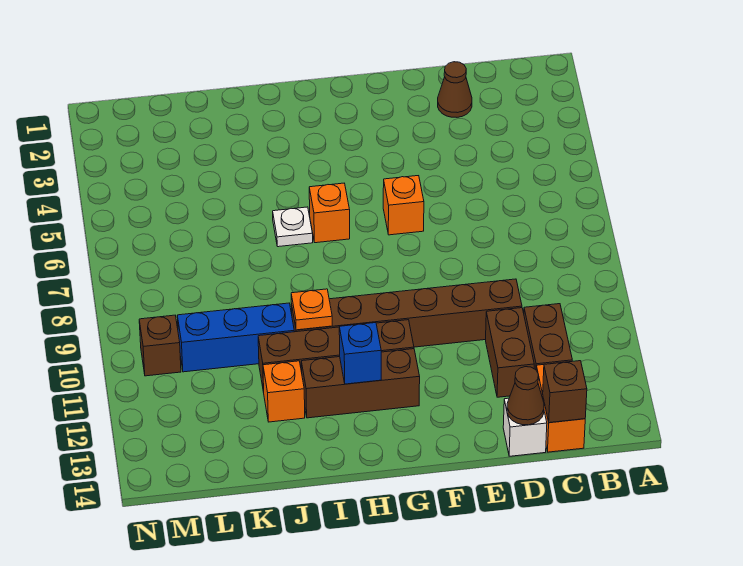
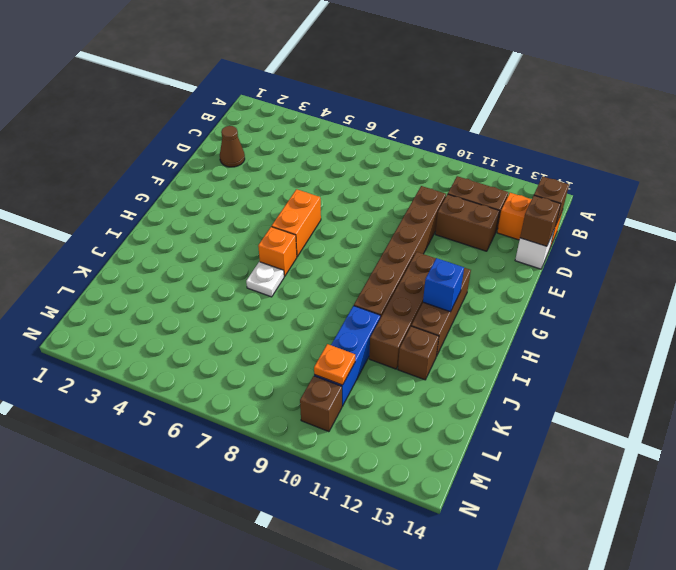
brown 1x1 cone [507,367,544,425] -> brown 1x1 brick [520,196,561,246]
orange 1x1 brick [383,176,424,235] -> orange 1x2 brick [272,189,321,256]
orange 1x1 plate [291,289,332,330] -> orange 1x1 plate moved to [314,344,355,385]
orange 1x1 brick [263,361,305,422] -> brown 1x1 brick [398,326,439,380]

